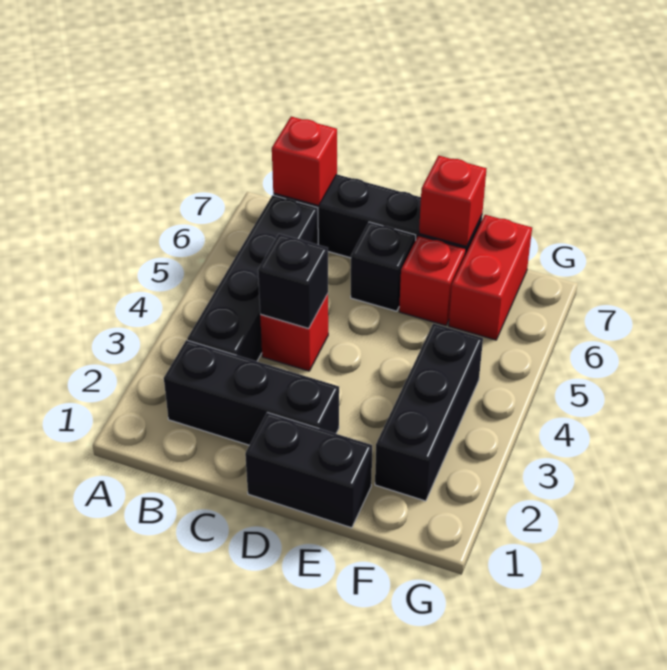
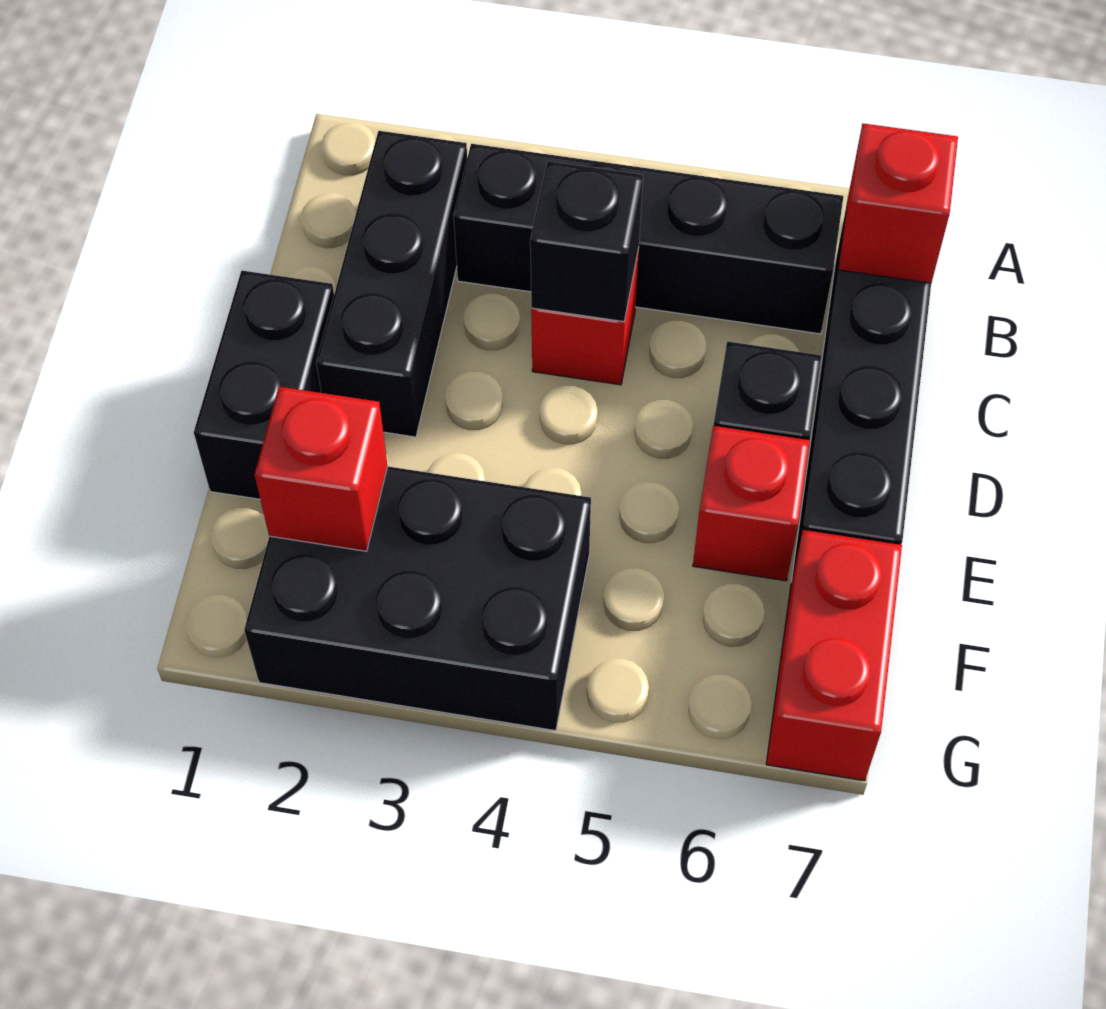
red 1x1 brick [419,156,487,246] -> red 1x1 brick moved to [254,387,388,551]
black 1x3 brick [375,323,483,501] -> black 2x3 brick [244,466,591,731]
red 1x2 brick [449,215,532,340] -> red 1x2 brick turned to [766,530,902,781]

